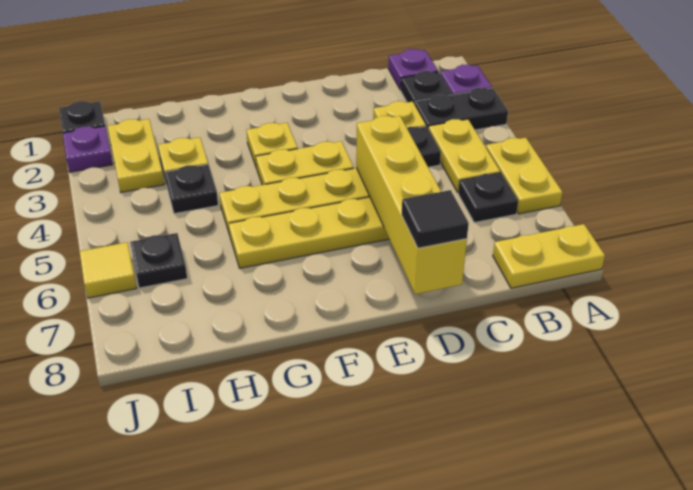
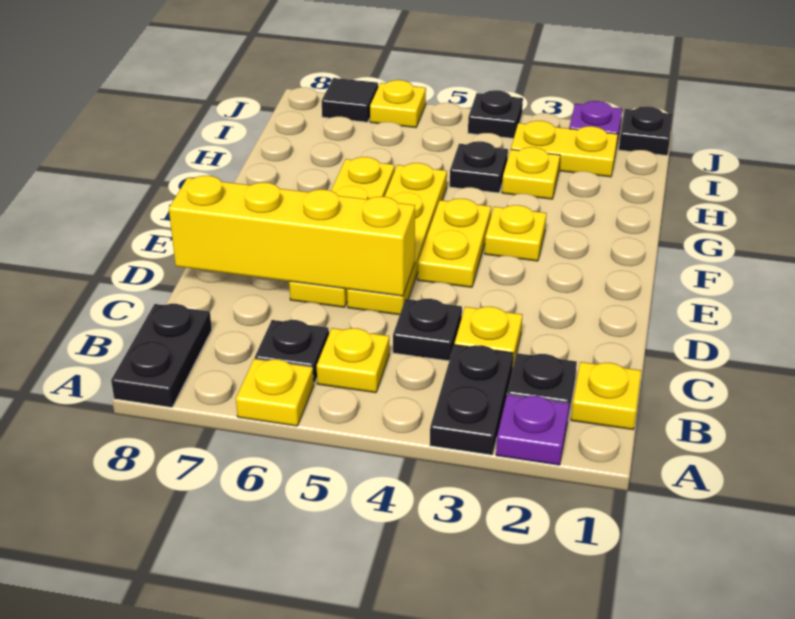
yellow 1x2 plate [486,138,563,214] -> yellow 1x1 plate [236,359,314,426]
yellow 1x2 plate [493,224,605,288] -> black 1x2 plate [111,304,212,407]
purple 1x1 plate [388,49,438,90] -> yellow 1x1 plate [571,362,641,429]
yellow 1x2 plate [429,119,500,192] -> yellow 1x1 plate [317,328,389,393]
black 1x1 tile [402,190,469,248] -> black 1x1 tile moved to [322,78,378,122]
black 1x1 plate [130,233,187,288] -> black 1x1 plate moved to [468,90,523,138]
yellow 1x1 tile [80,242,137,298] -> yellow 1x1 plate [370,80,426,128]

